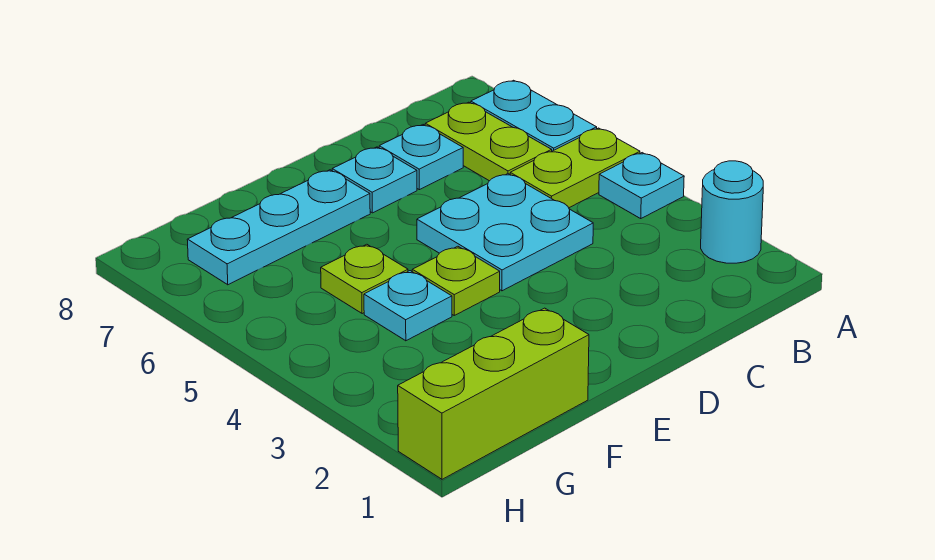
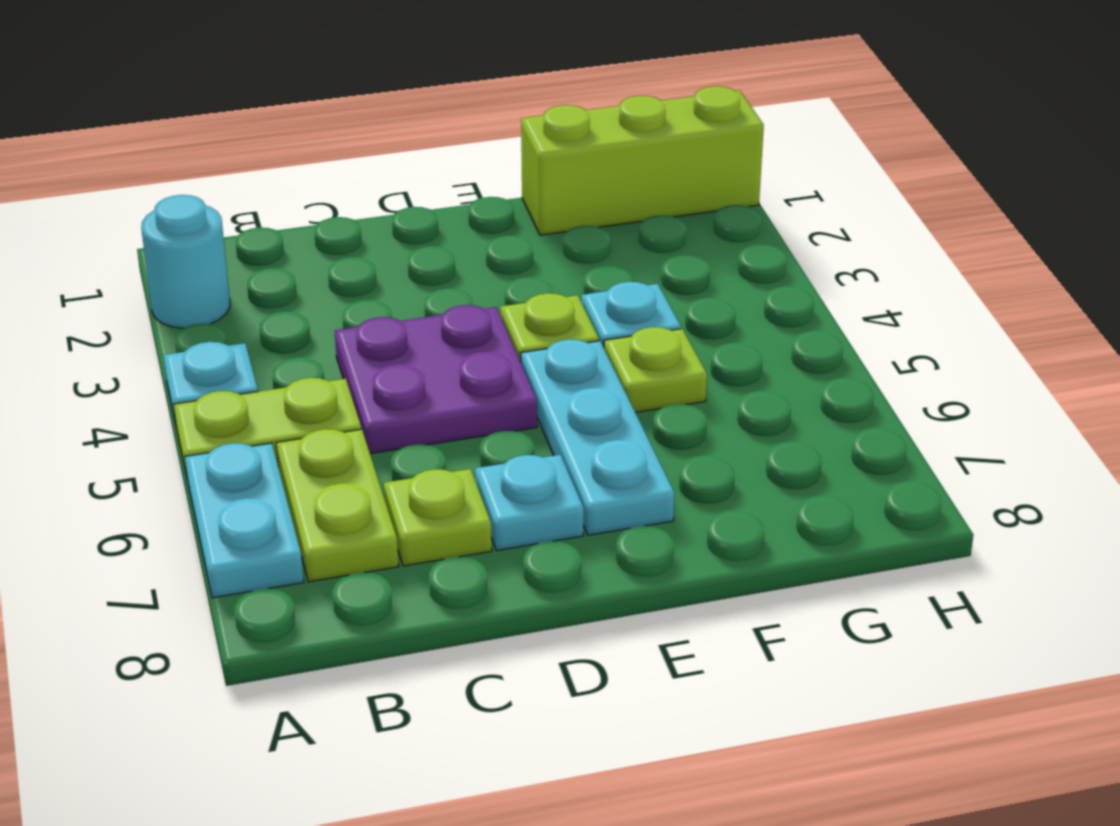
cyan 2x2 plate [417,174,593,291] -> purple 2x2 plate [335,305,537,454]
cyan 1x1 plate [379,125,463,190] -> lime 1x1 plate [384,469,492,566]
cyan 1x3 plate [187,170,370,285] -> cyan 1x3 plate turned to [521,339,675,535]

